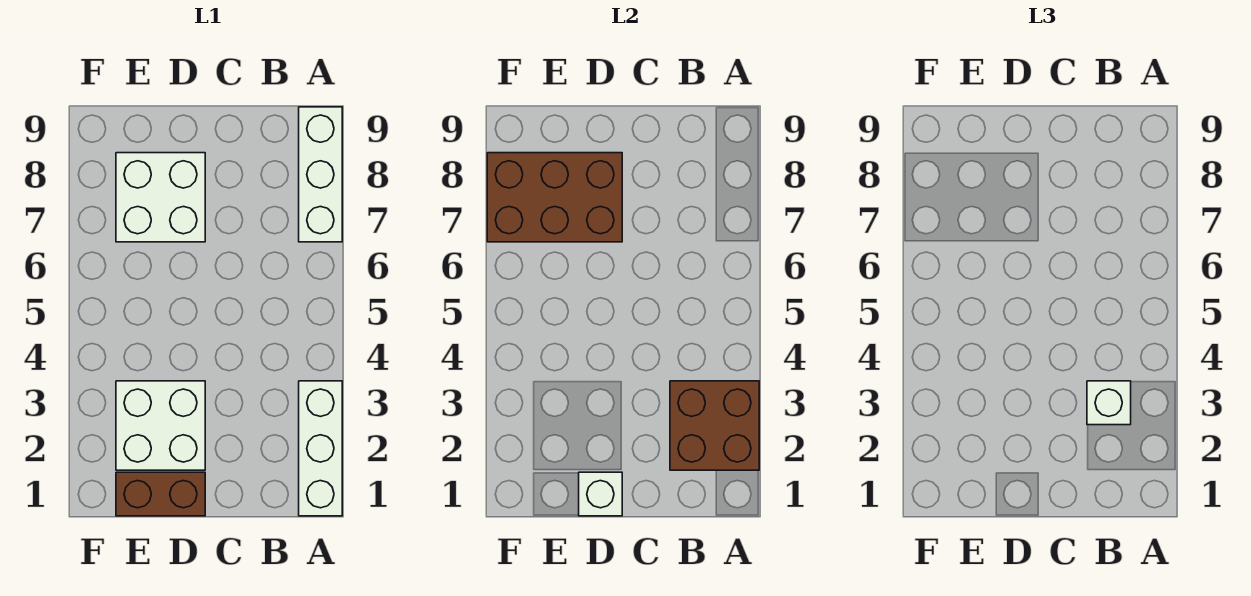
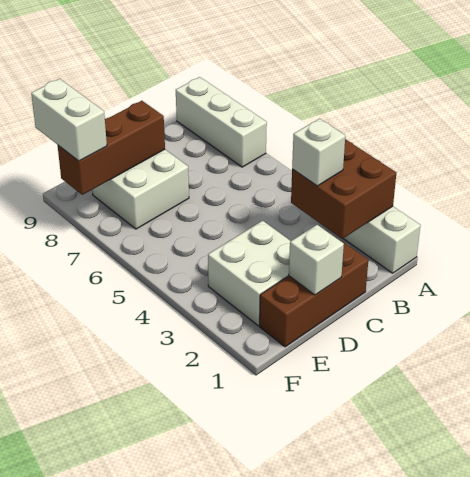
brown 1x2 brick [116,472,205,516] -> brown 1x3 brick [260,241,368,347]
brown 2x3 brick [487,153,622,242] -> brown 1x3 brick [58,101,165,195]
none -> white 1x2 brick [31,79,107,161]

